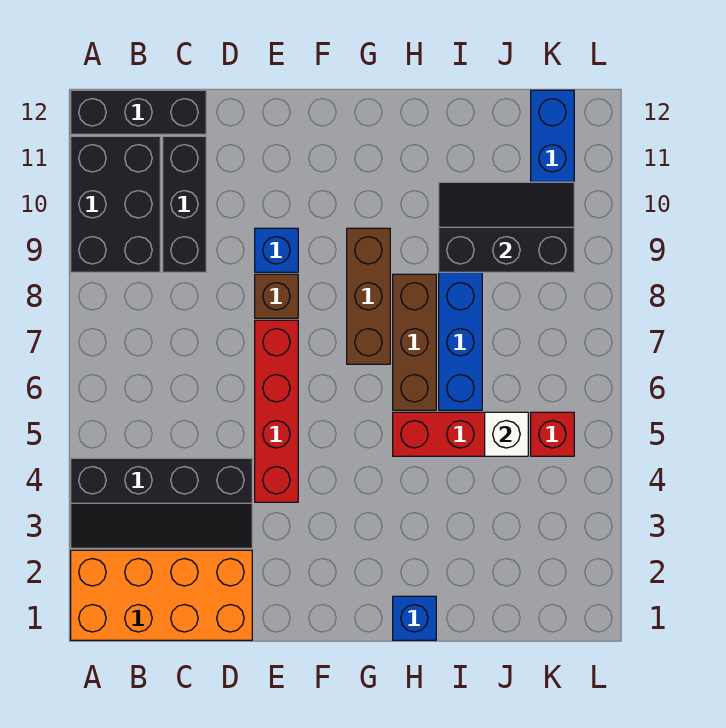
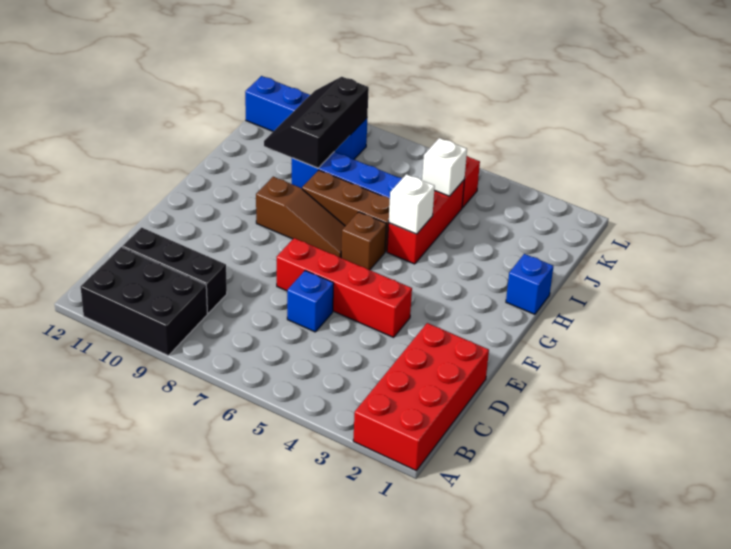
orange 2x4 brick [71,550,252,640] -> red 2x4 brick [353,323,489,471]
black 2x4 slope [71,458,252,548] -> none
black 1x3 brick [71,90,206,134] -> none
brown 1x1 brick [255,274,298,318] -> brown 1x1 brick moved to [341,212,386,270]
blue 1x1 brick [255,228,298,272] -> blue 1x1 brick moved to [287,270,334,332]
brown 1x3 brick [347,228,390,364] -> brown 1x3 slope [256,177,345,258]
none -> white 1x1 brick [389,174,435,234]

